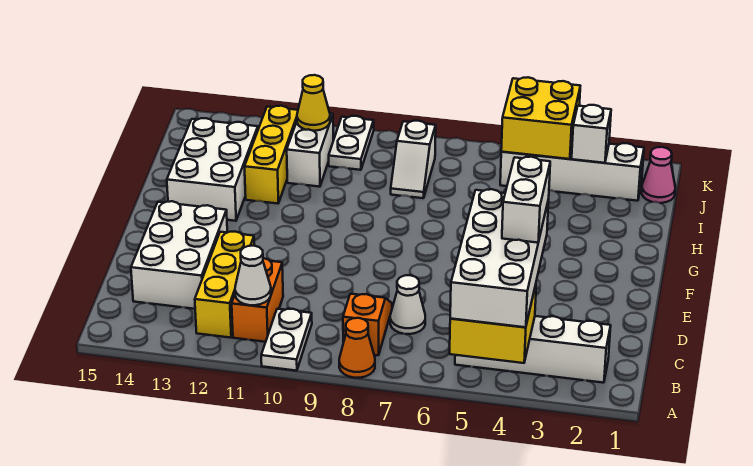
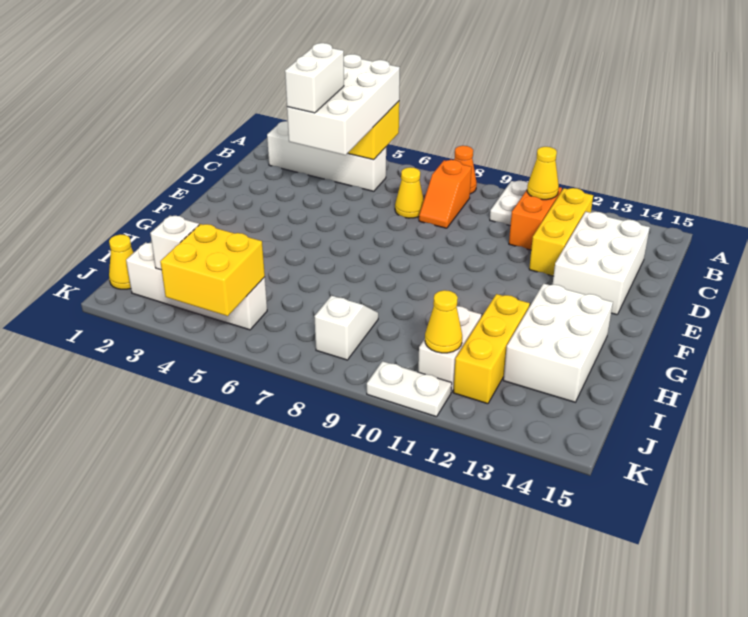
white 1x1 cone [235,246,271,305] -> yellow 1x1 cone [527,147,559,200]
white 1x1 cone [390,275,425,334] -> yellow 1x1 cone [395,167,424,218]
pink 1x1 cone [642,147,675,203] -> yellow 1x1 cone [109,234,134,289]
white 1x2 plate [329,116,374,170] -> white 1x2 plate turned to [367,361,452,417]

